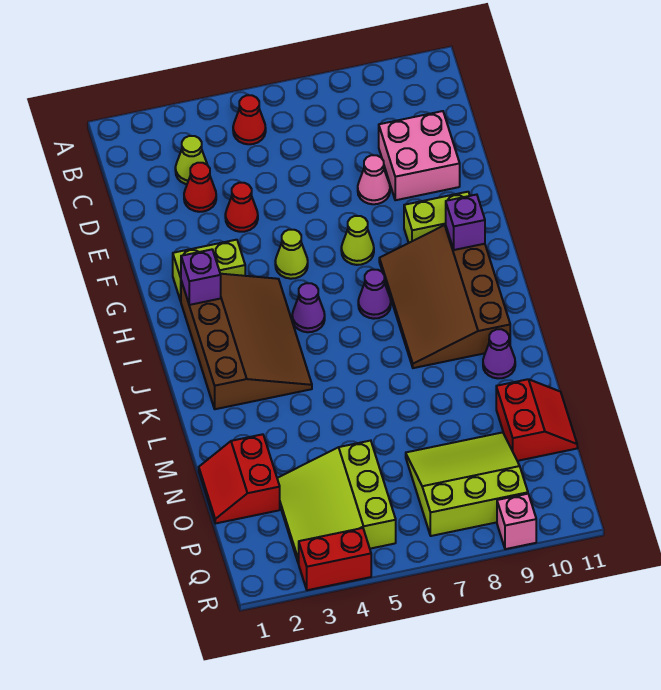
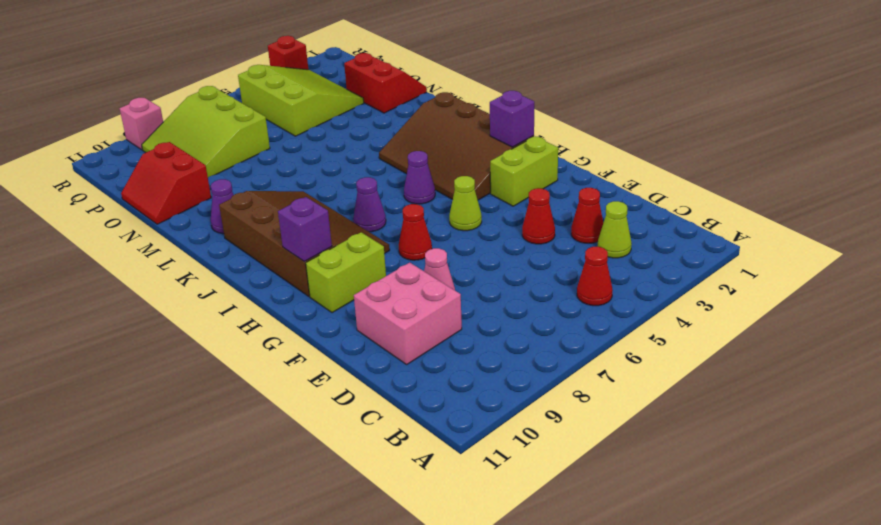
lime 1x1 cone [341,216,374,265] -> red 1x1 cone [399,204,432,260]
lime 3x3 slope [406,432,528,536] -> lime 3x3 slope turned to [142,86,270,177]
red 1x2 brick [298,528,371,590] -> red 1x1 brick [268,36,308,70]

